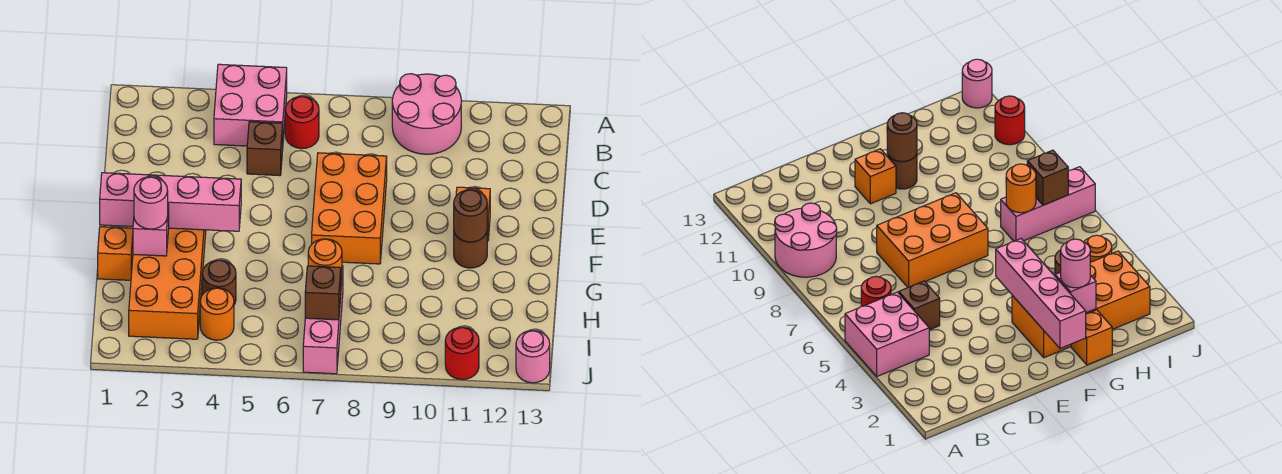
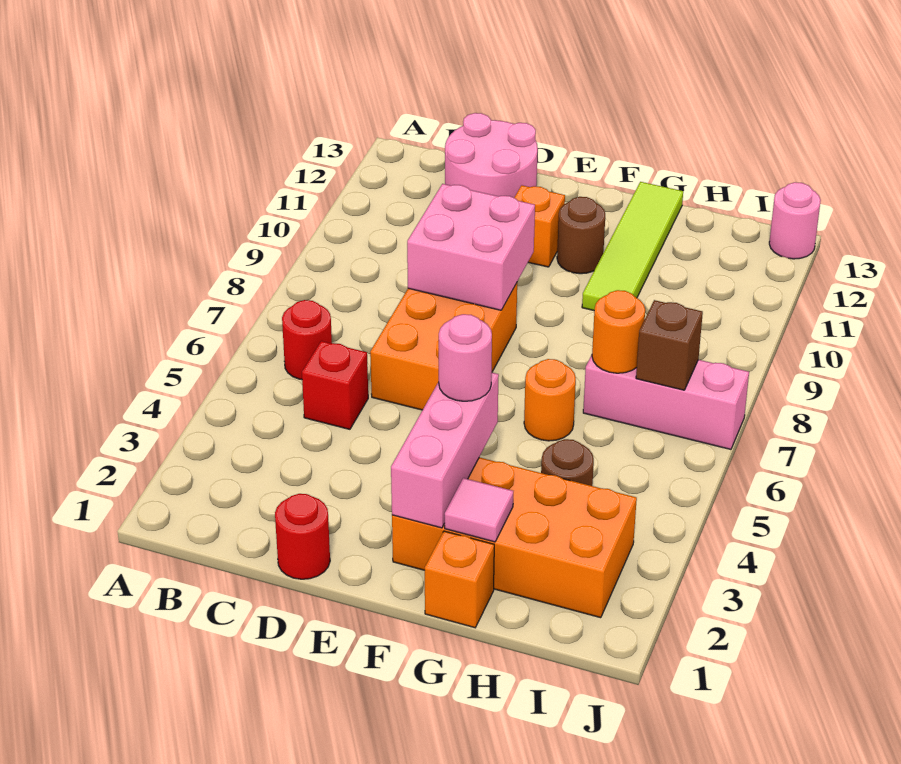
pink 2x2 brick [214,64,287,146] -> pink 2x2 brick moved to [407,184,535,310]
pink 2x2 round brick [392,74,461,154] -> pink 2x2 round brick moved to [445,113,538,198]
brown 1x1 brick [247,122,283,176] -> red 1x1 brick [302,341,368,429]
orange 2x3 brick [312,153,387,264] -> orange 2x3 brick turned to [370,283,517,410]
pink 1x4 brick [100,173,241,231] -> pink 1x3 brick [391,372,499,528]
brown 1x1 round brick [454,190,487,242] -> none
pink 1x1 brick [133,204,169,256] -> pink 1x1 tile [445,478,513,542]
pink 1x1 round brick [134,177,168,229] -> pink 1x1 round brick moved to [439,314,492,401]
none -> lime 1x4 tile [582,182,683,310]
orange 1x1 round brick [200,288,234,340] -> orange 1x1 round brick moved to [524,359,576,441]
red 1x1 round brick [445,327,479,380] -> red 1x1 round brick moved to [275,494,330,579]

